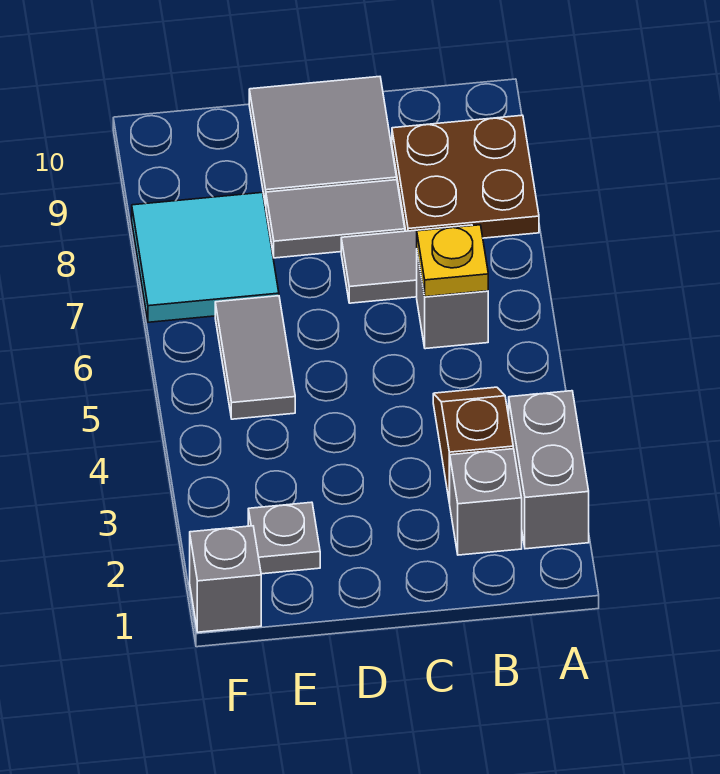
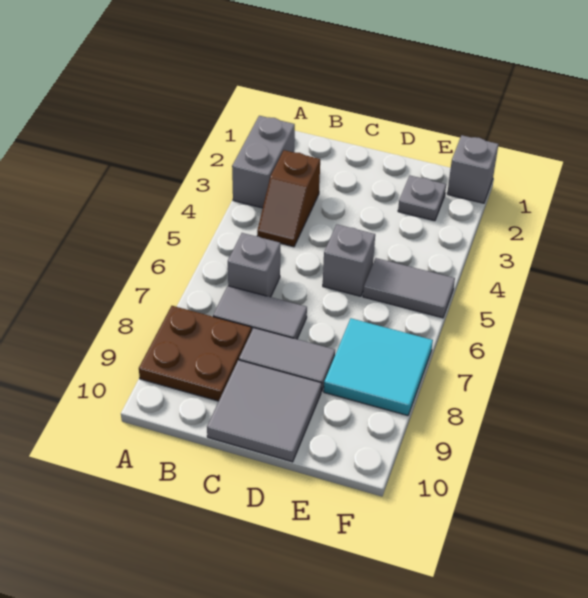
grey 1x1 brick [450,449,522,555] -> grey 1x1 brick moved to [323,225,375,296]
yellow 1x1 plate [417,225,488,297] -> none
grey 1x2 tile [215,296,295,419] -> grey 1x2 tile turned to [363,258,455,318]

